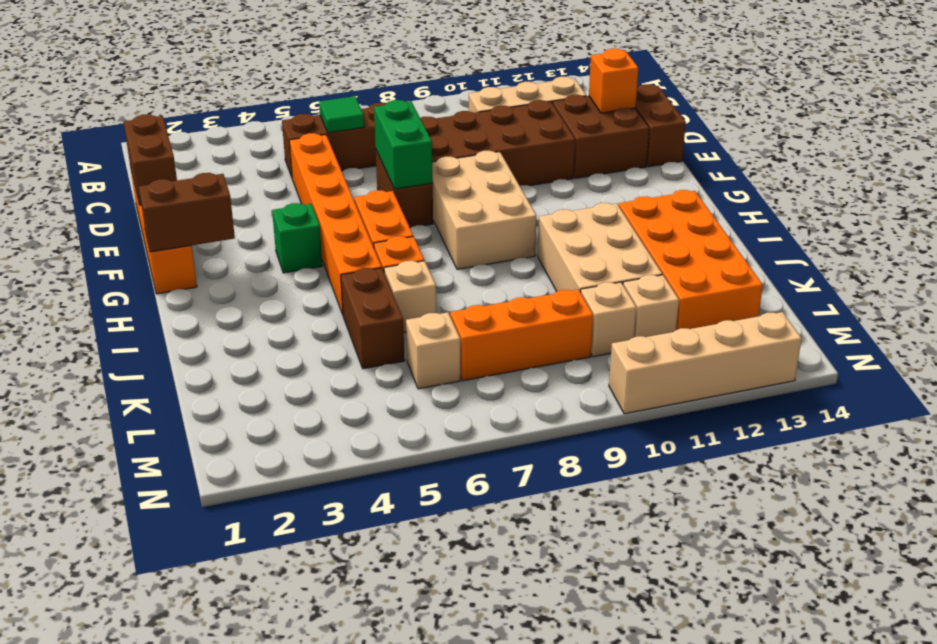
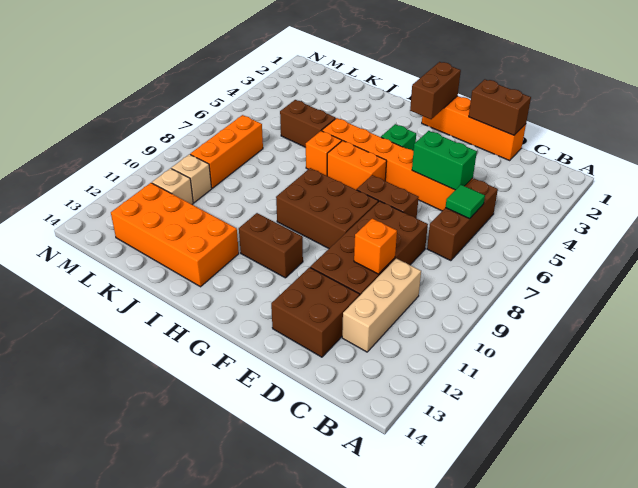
orange 1x1 brick [589,49,638,113] -> orange 1x1 brick moved to [354,218,397,274]
brown 1x2 brick [636,84,686,167] -> brown 1x2 brick moved to [239,213,303,278]
green 1x2 brick [374,100,433,189] -> green 1x2 brick moved to [412,131,477,190]
tan 2x3 brick [432,151,536,269] -> brown 2x3 brick [276,168,378,248]
tan 2x3 brick [538,203,662,292] -> none
tan 1x1 brick [384,261,436,332] -> none
tan 1x1 brick [406,312,460,389] -> none
tan 1x4 brick [609,312,802,414] -> none

